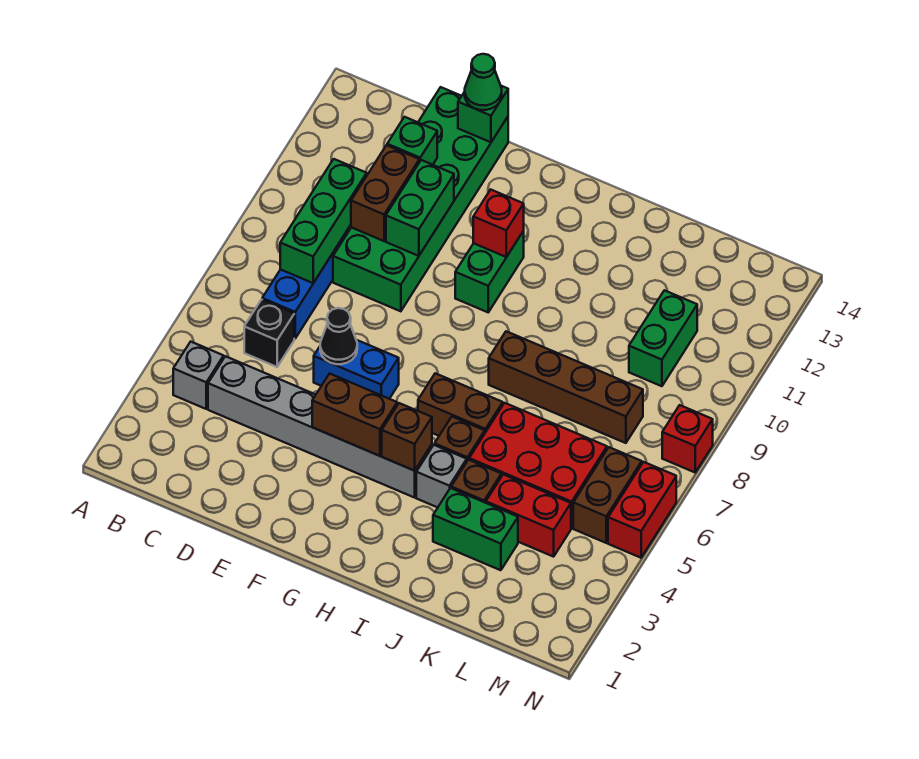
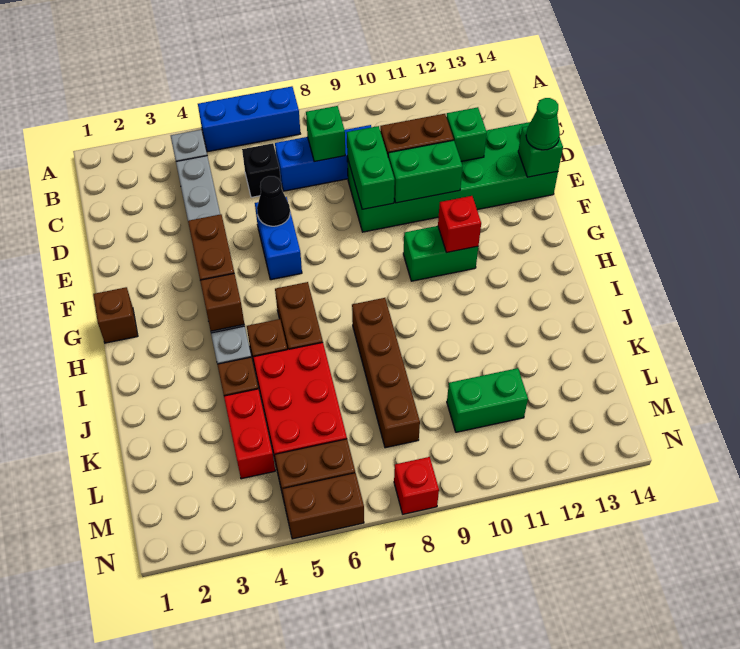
none -> blue 1x3 brick [198,86,300,152]
green 1x3 brick [280,159,367,283] -> green 1x1 brick [306,106,345,162]
none -> brown 1x1 brick [93,287,138,343]
green 1x2 brick [433,488,518,570] -> green 1x2 brick moved to [347,126,395,209]
red 1x2 brick [608,462,676,558] -> brown 1x2 brick [282,473,364,539]

